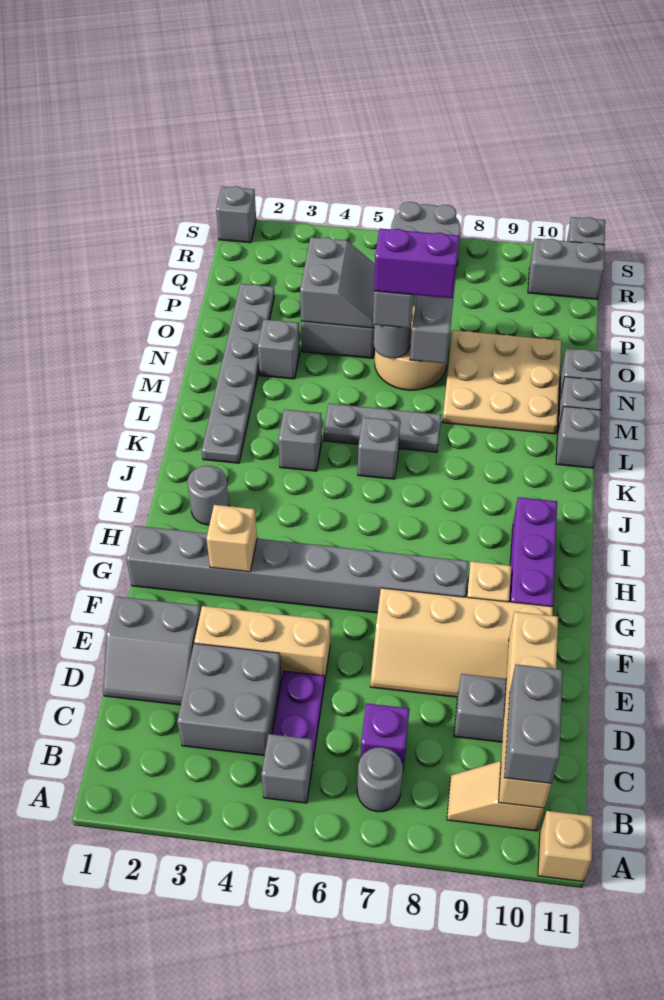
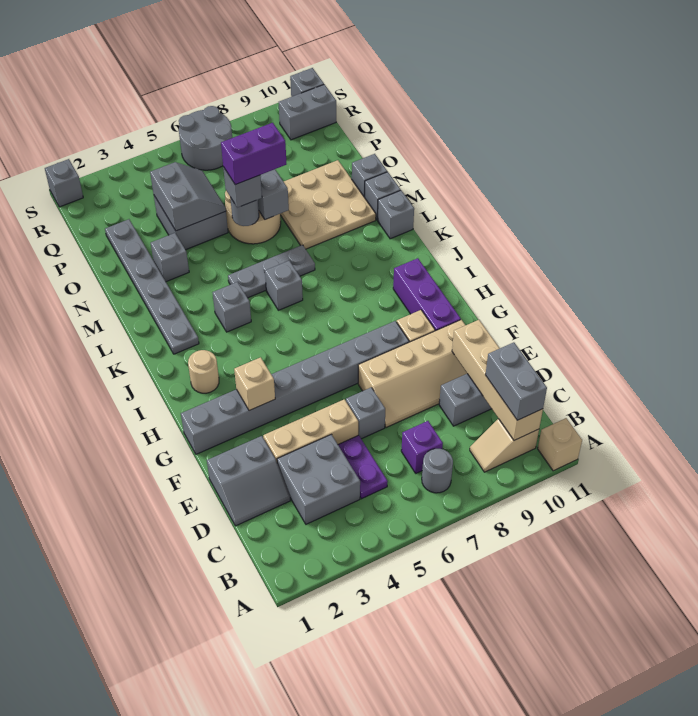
grey 1x1 brick [261,734,313,803] -> grey 1x1 brick moved to [346,387,385,439]
grey 1x1 round brick [188,466,229,525] -> tan 1x1 round brick [188,350,219,393]

